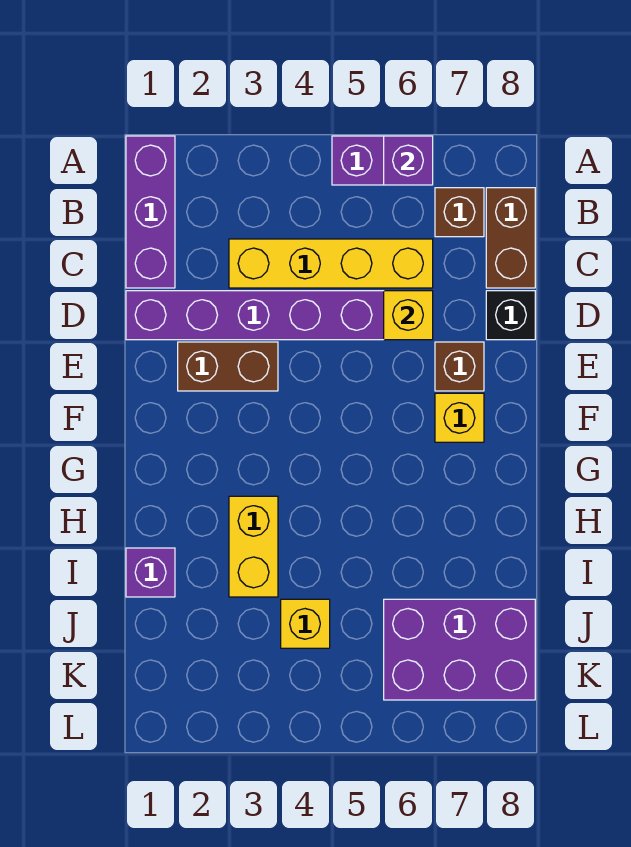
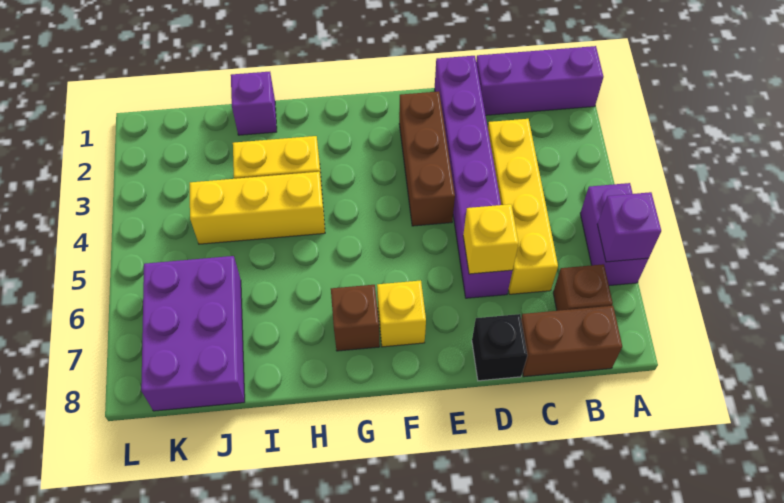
brown 1x2 brick [178,342,278,391] -> brown 1x3 brick [399,91,455,226]
brown 1x1 brick [435,342,484,391] -> brown 1x1 brick moved to [331,285,380,351]
yellow 1x1 brick [281,599,330,648] -> yellow 1x3 brick [190,172,325,244]

